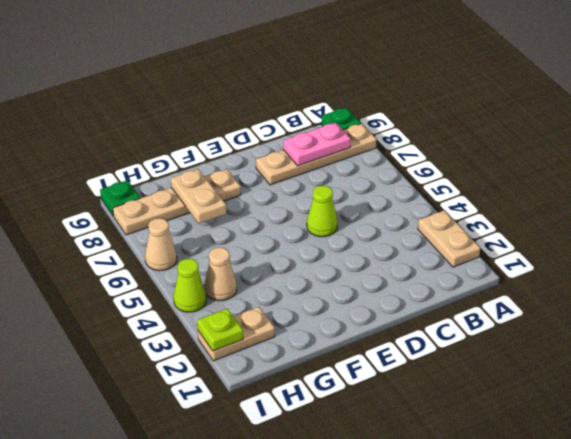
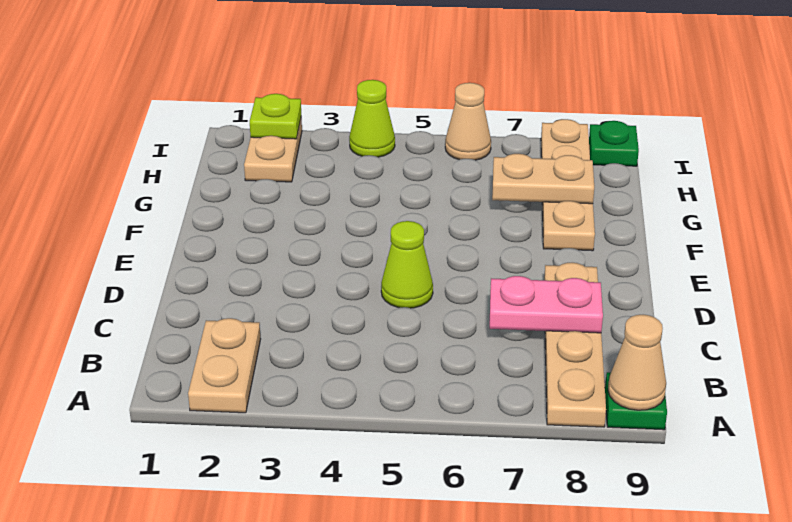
tan 1x2 plate [418,210,480,267] -> tan 1x2 plate turned to [188,318,261,413]
pink 1x2 plate [283,123,351,166] -> pink 1x2 plate turned to [490,276,603,333]
tan 1x1 cone [204,247,237,301] -> tan 1x1 cone moved to [608,315,666,410]

